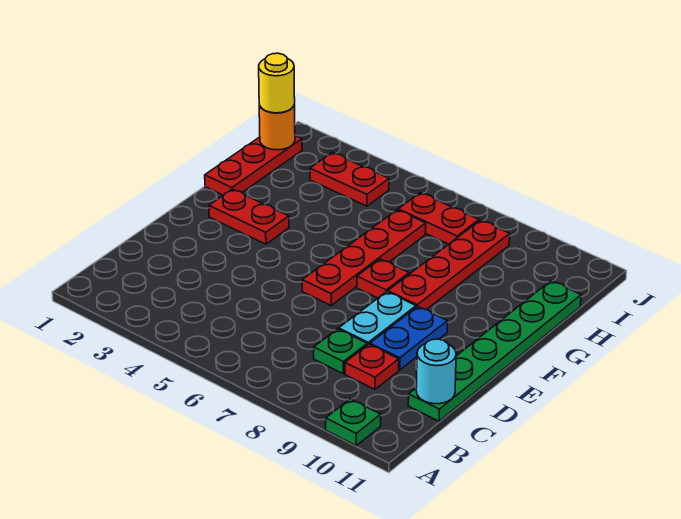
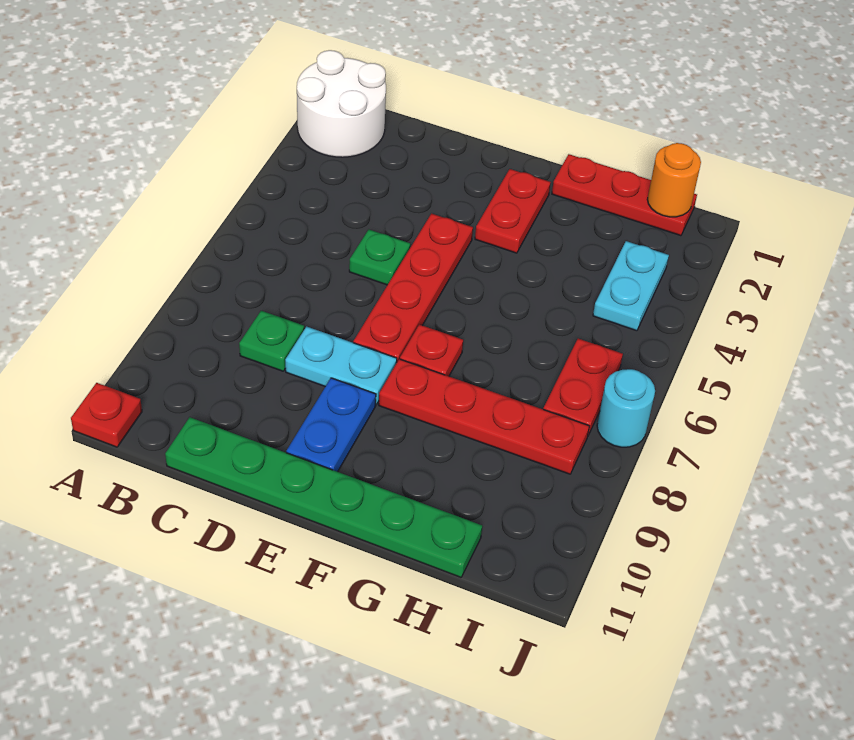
none -> white 2x2 round brick [297,50,386,157]
green 1x1 plate [326,399,381,445] -> green 1x1 plate moved to [349,230,410,285]
red 1x1 plate [345,344,399,389] -> red 1x1 plate moved to [71,383,142,447]
cyan 1x1 round brick [416,339,456,404] -> cyan 1x1 round brick moved to [597,369,655,447]
blue 1x2 plate [370,306,447,370] -> blue 1x2 plate turned to [286,378,376,472]
red 1x4 plate [302,210,426,305] -> red 1x4 plate turned to [353,214,473,362]
yellow 1x1 round brick [259,53,295,113] -> none
red 1x2 plate [310,153,389,206] -> cyan 1x2 plate [593,241,669,331]

